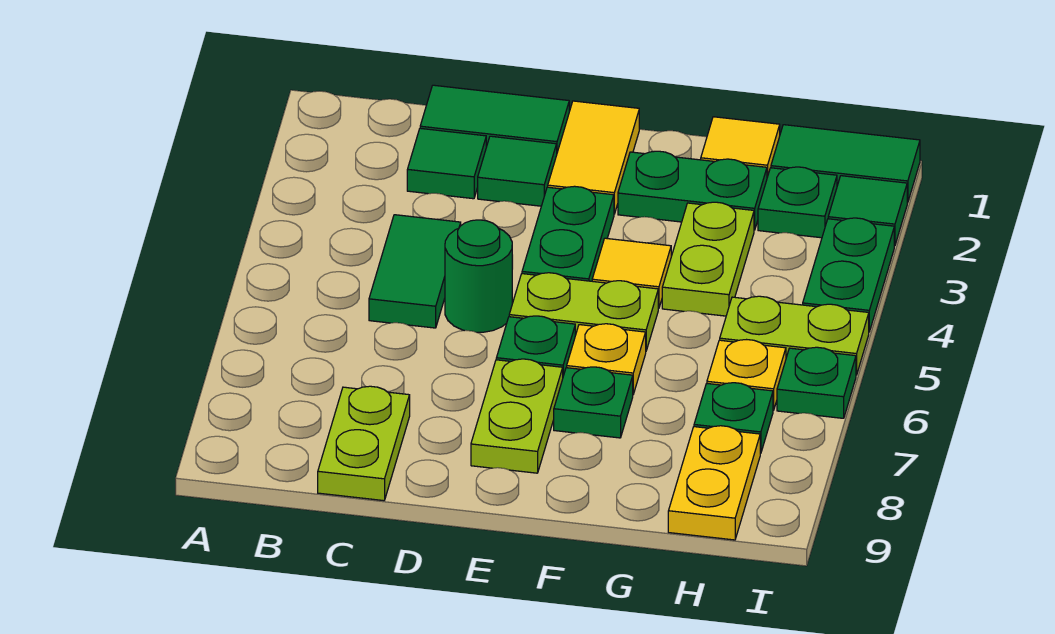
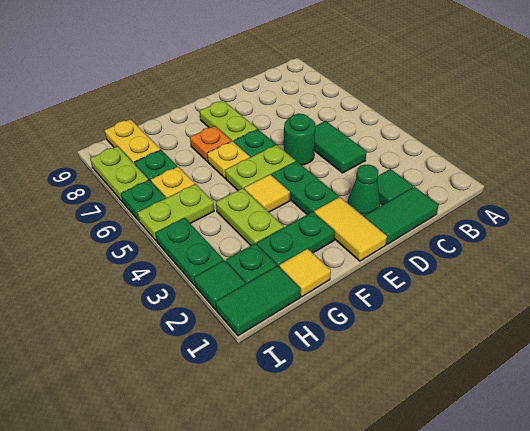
lime 1x2 plate [318,386,410,501] -> lime 1x2 plate moved to [90,146,149,202]
green 1x1 tile [478,136,557,206] -> green 1x1 cone [348,165,381,217]
green 1x1 plate [554,367,633,438] -> orange 1x1 plate [190,126,231,161]

